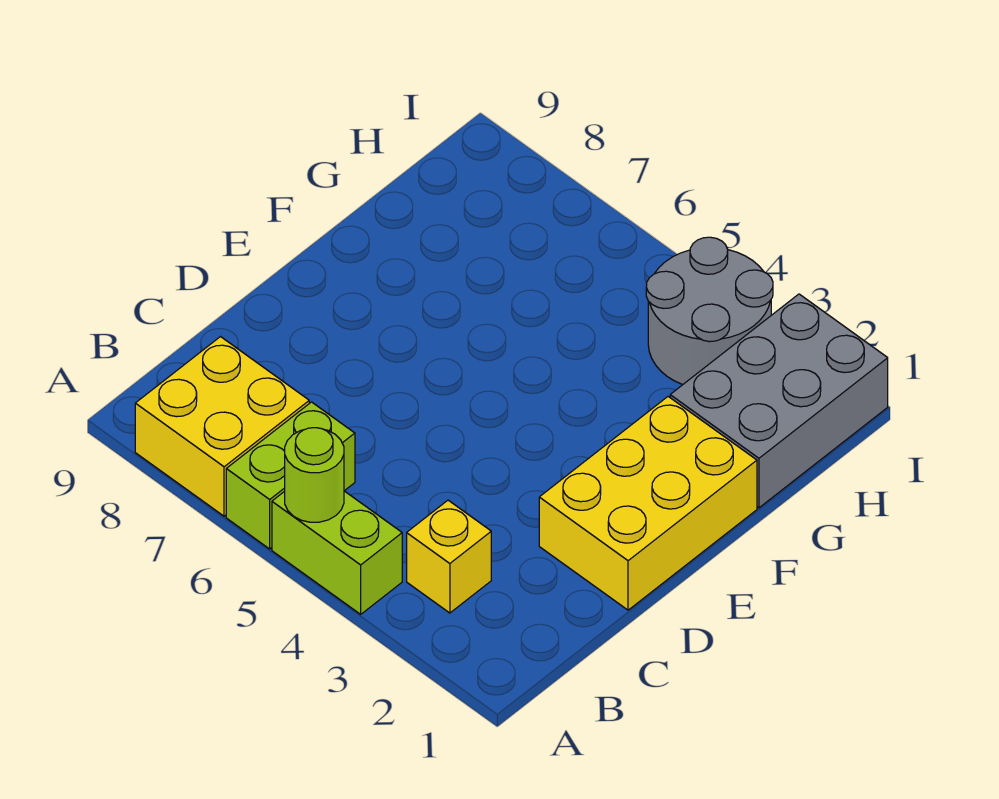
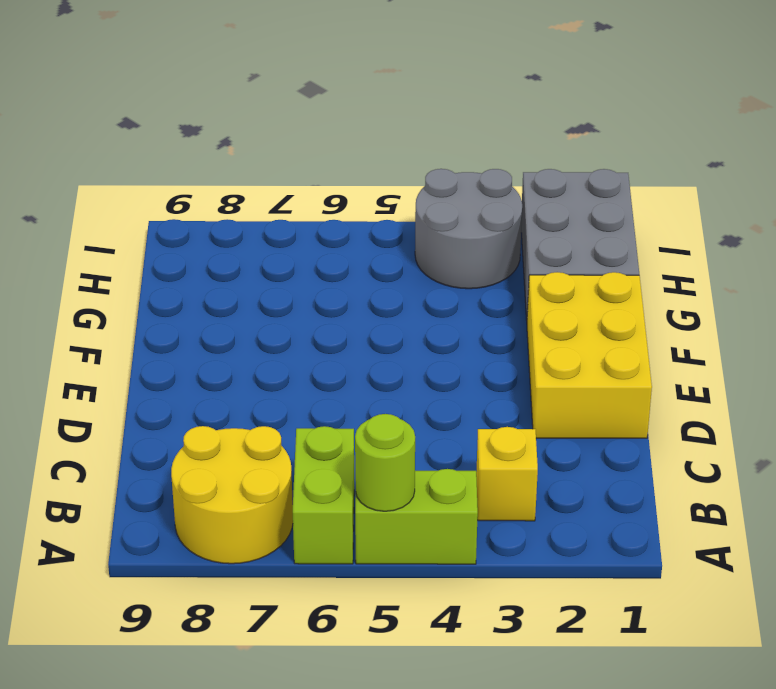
yellow 2x2 brick [135,337,309,516] -> yellow 2x2 round brick [171,426,293,564]

